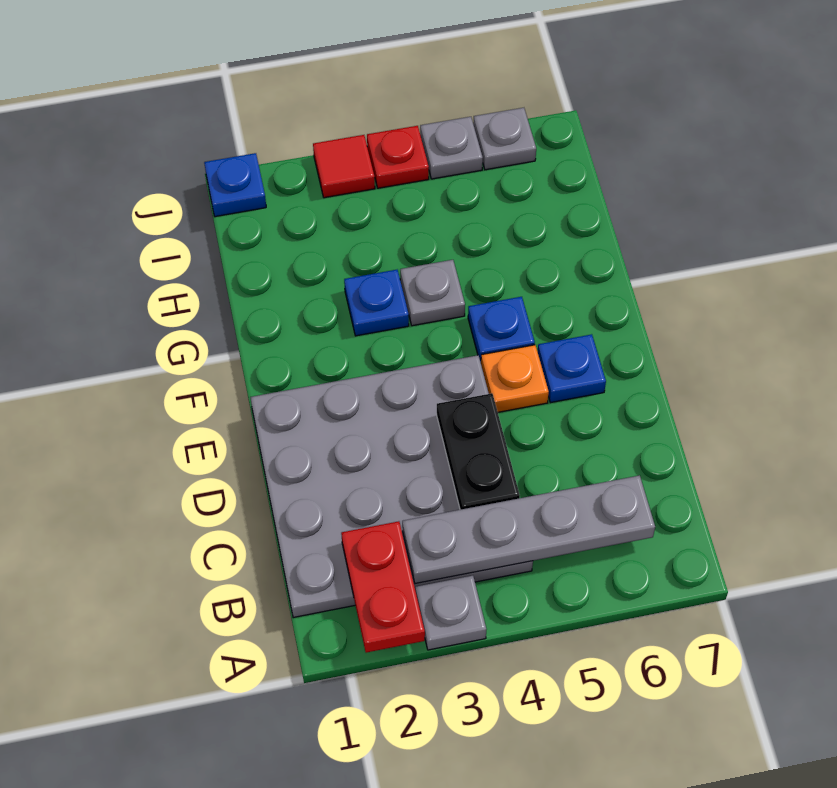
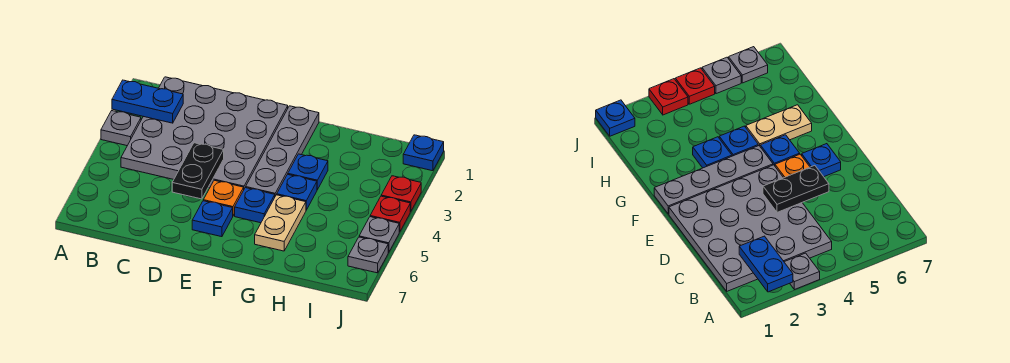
red 1x2 plate [341,521,425,653] -> blue 1x2 plate [112,80,183,123]
grey 1x4 plate [402,475,655,584] -> grey 1x4 plate moved to [246,106,319,196]
black 1x2 plate [437,393,520,510] -> black 1x2 plate turned to [172,143,224,199]
grey 1x1 plate [400,260,465,326] -> blue 1x1 plate [277,174,317,210]
none -> tan 1x2 plate [255,195,306,251]
red 1x1 tile [313,135,375,198] -> red 1x1 plate [381,176,421,212]

